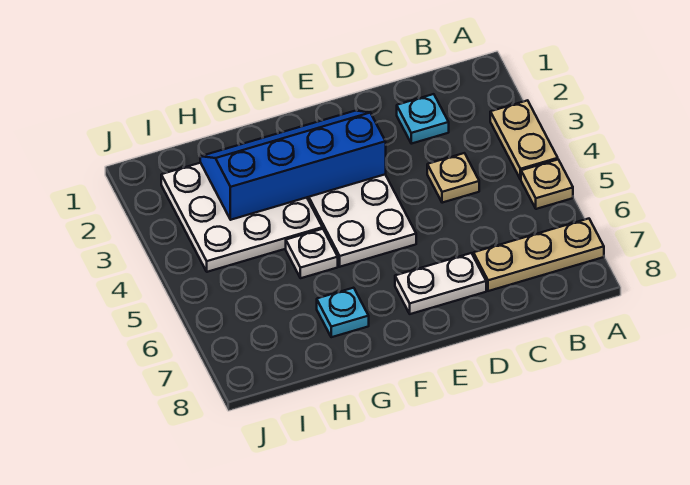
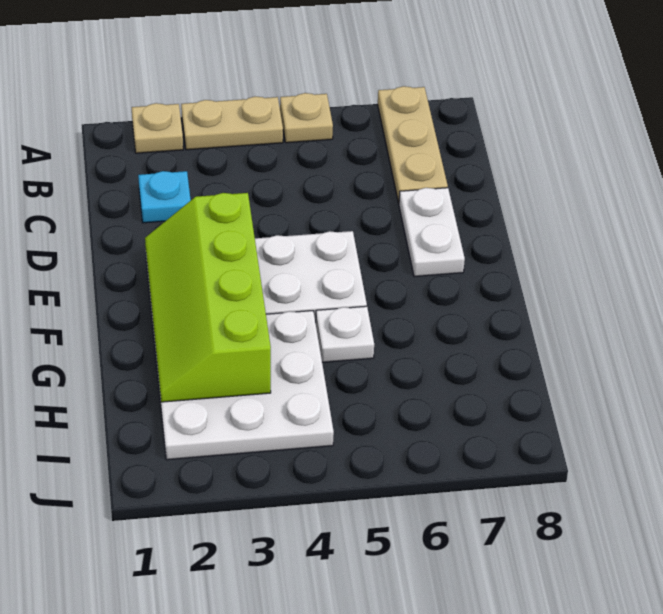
tan 1x1 plate [427,153,479,203] -> tan 1x1 plate moved to [132,103,183,153]
blue 2x4 slope [200,111,386,220] -> lime 2x4 slope [145,193,271,402]
cyan 1x1 plate [317,288,369,337] -> none

